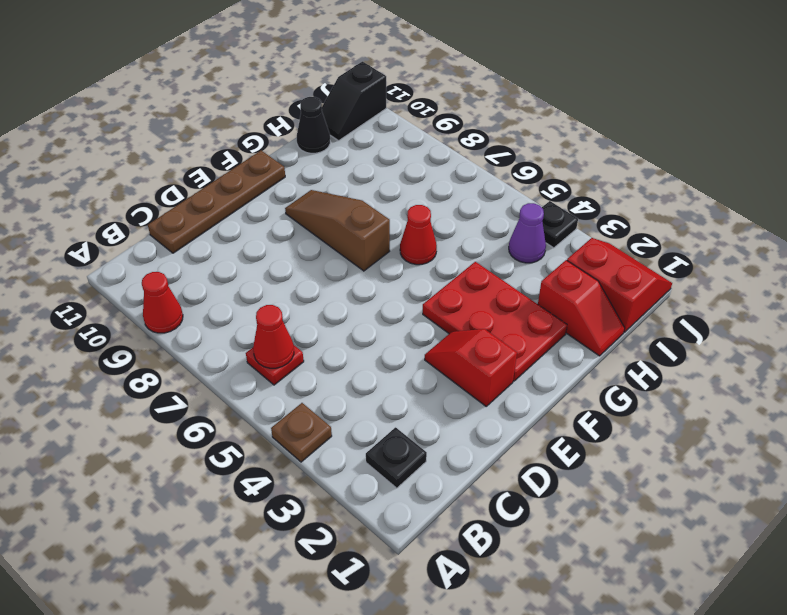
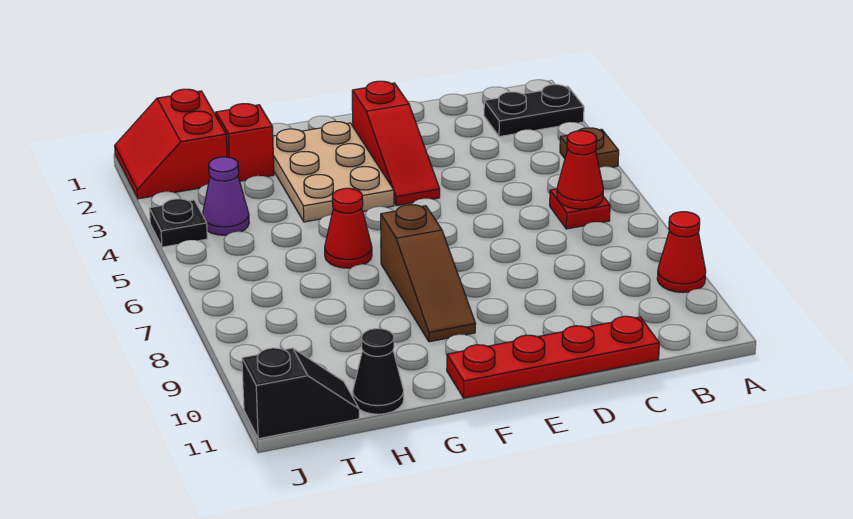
black 1x1 plate [366,427,427,488] -> black 1x2 plate [484,85,584,137]
brown 1x4 plate [148,151,285,253] -> red 1x4 plate [447,316,659,398]
red 1x2 slope [425,329,517,406] -> red 1x3 slope [352,81,440,206]
red 2x3 plate [423,262,567,381] -> tan 2x3 plate [273,121,394,222]

